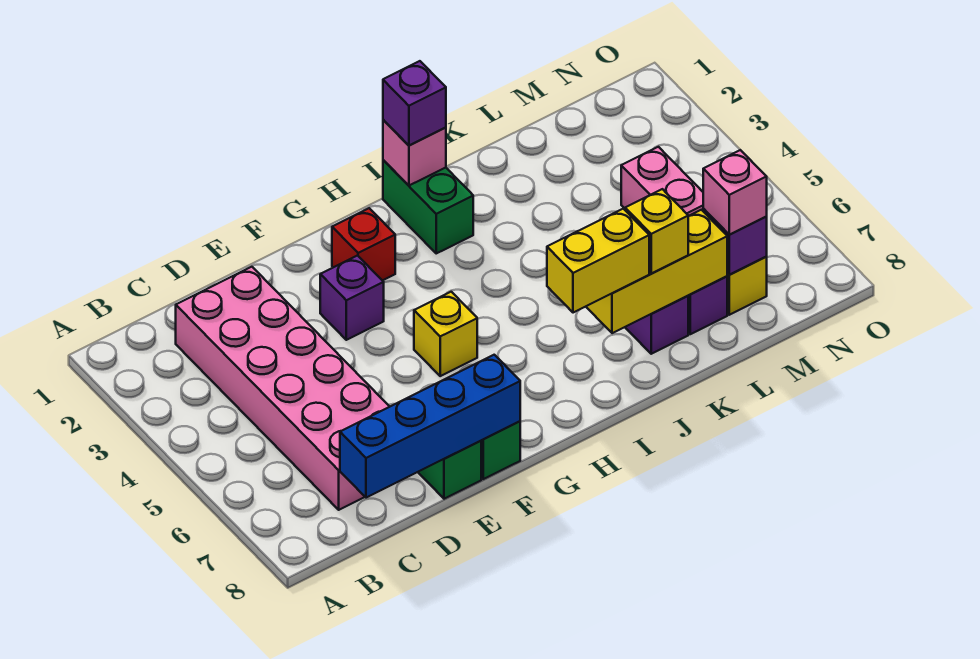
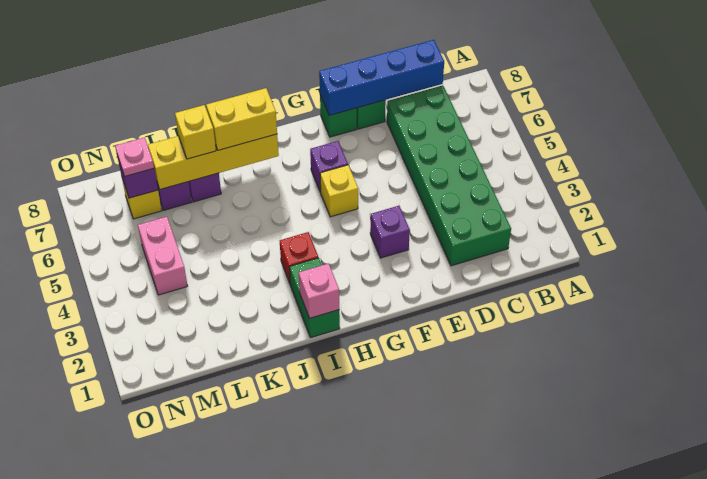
pink 2x6 brick [176,267,390,510] -> green 2x6 brick [387,85,511,266]
red 1x1 brick [332,208,395,281] -> red 1x1 brick moved to [280,232,318,285]
purple 1x1 brick [383,61,446,146] -> purple 1x1 brick moved to [310,141,348,192]
yellow 1x3 brick [586,210,727,333] -> yellow 1x4 brick [148,134,279,189]
pink 1x1 brick [703,150,767,235] -> pink 1x1 plate [115,138,154,177]

